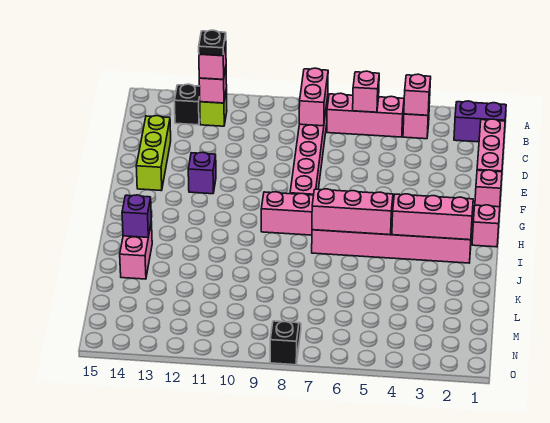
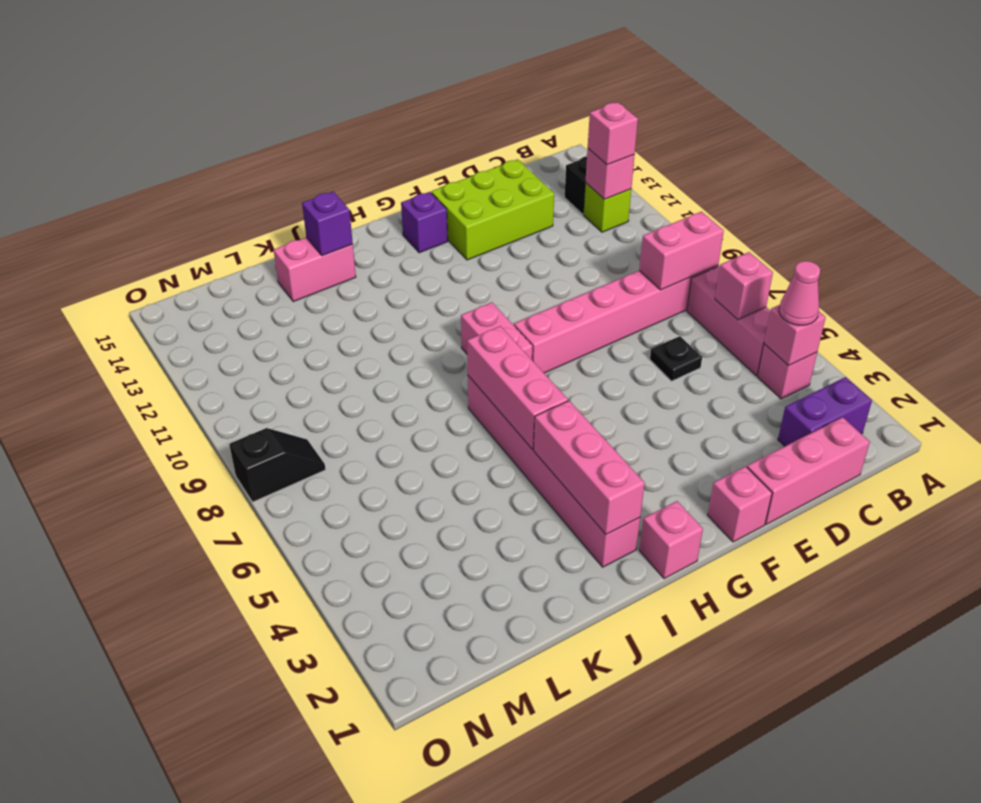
purple 1x2 brick [454,101,506,142] -> purple 1x2 brick turned to [778,377,872,446]
none -> pink 1x1 cone [779,261,820,325]
black 1x1 plate [199,30,226,56] -> black 1x1 plate moved to [650,336,702,381]
lime 1x3 brick [136,116,171,191] -> lime 2x3 brick [431,159,554,260]
purple 1x1 brick [188,152,216,194] -> purple 1x1 brick moved to [401,192,448,253]

